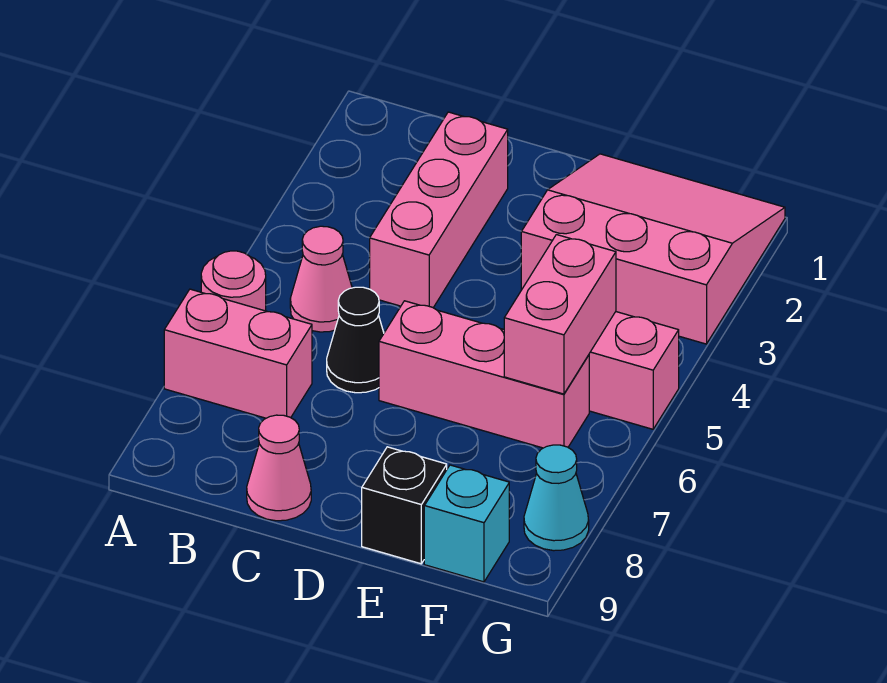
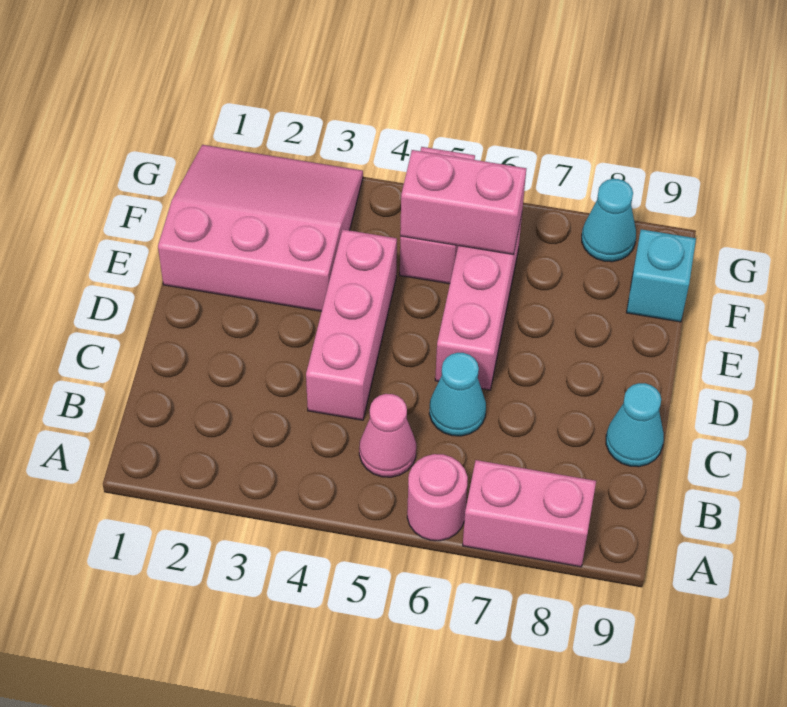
pink 1x2 brick [164,289,312,418] -> pink 1x2 brick turned to [463,460,596,567]
pink 1x3 brick [370,112,508,308] -> pink 1x3 brick turned to [306,230,397,420]
black 1x1 cone [327,287,384,393] -> cyan 1x1 cone [429,353,486,436]
pink 1x1 cone [247,415,311,521] -> cyan 1x1 cone [606,383,664,467]
pink 3x3 slope [521,154,785,344] -> pink 3x3 slope turned to [158,145,363,311]
black 1x1 brick [362,447,447,564] -> none

